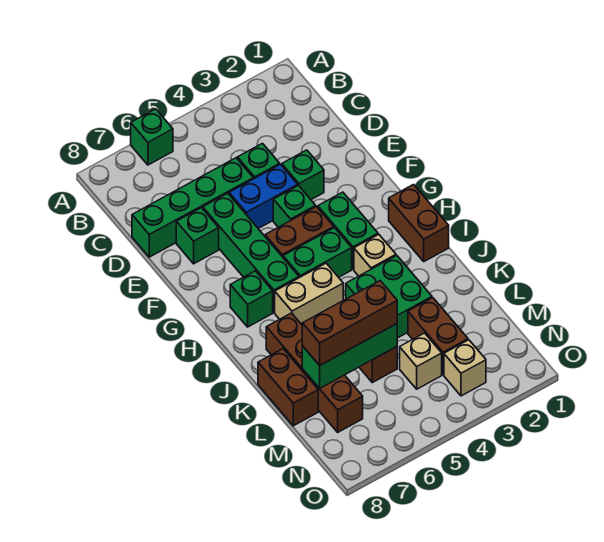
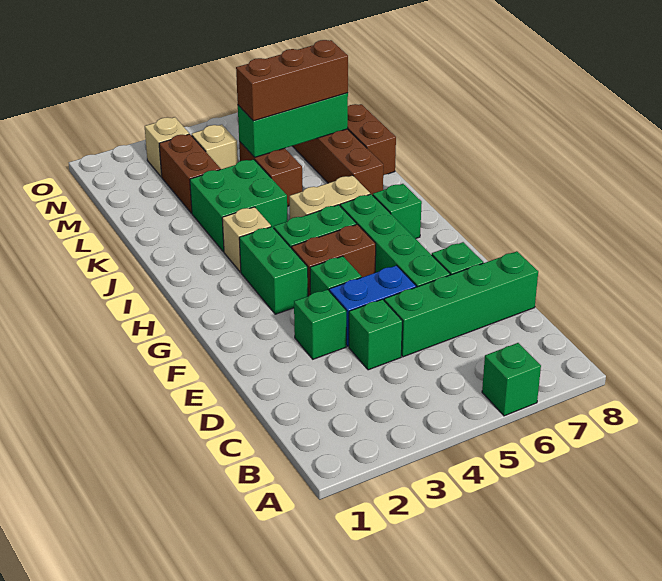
brown 1x2 brick [389,185,449,261] -> none

